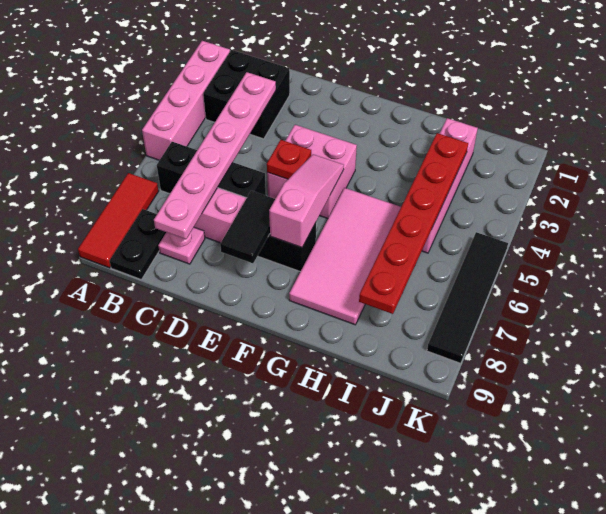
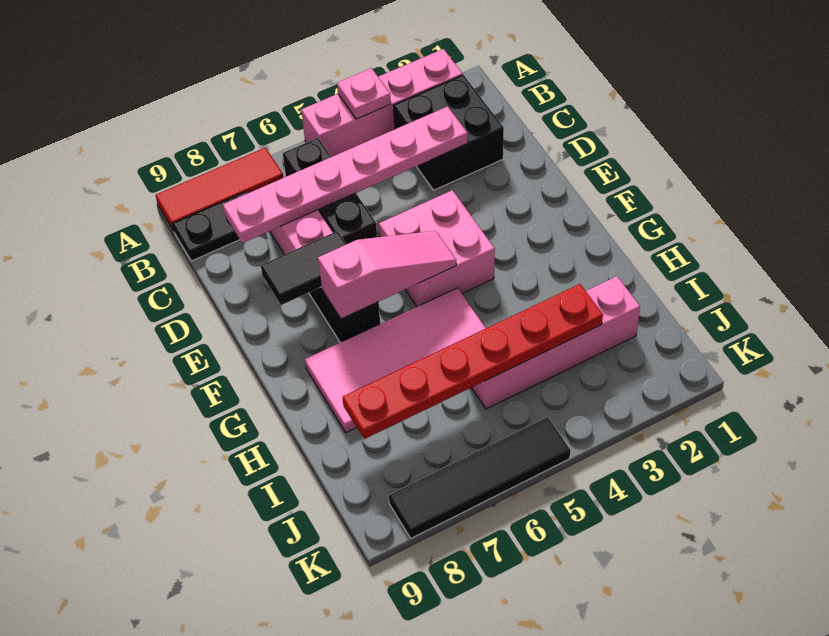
pink 1x1 plate [158,228,205,264] -> pink 1x1 plate moved to [337,68,391,119]
red 1x1 plate [267,140,311,179] -> none

